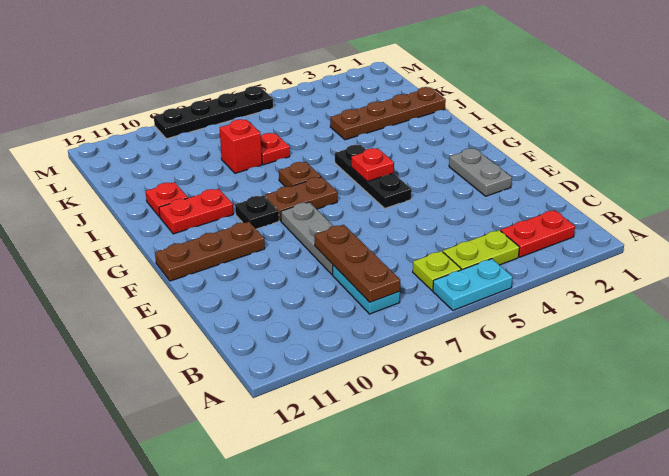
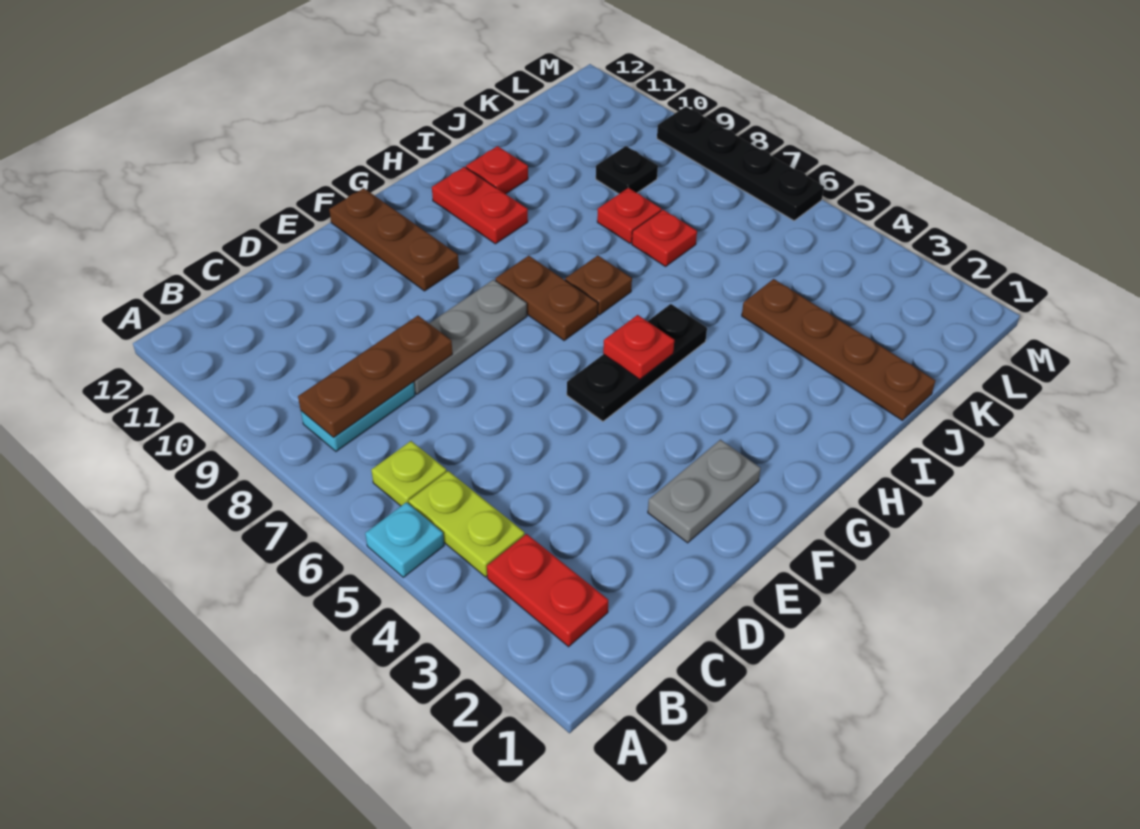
cyan 1x2 plate [433,259,513,310] -> cyan 1x1 plate [365,502,444,577]
black 1x1 plate [235,195,279,229] -> black 1x1 plate moved to [596,146,658,194]
red 1x1 brick [220,119,262,173] -> red 1x1 plate [597,188,661,243]

